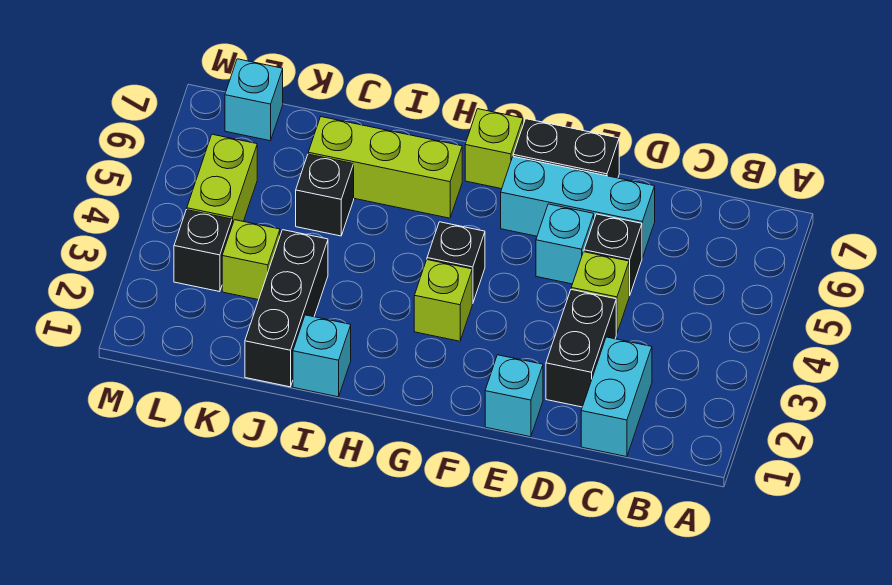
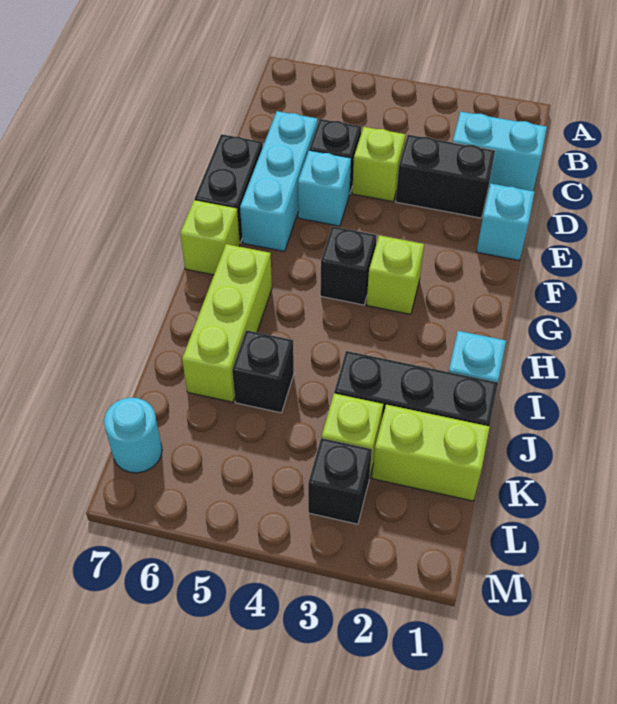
lime 1x2 brick [187,134,257,225] -> lime 1x2 brick moved to [372,405,490,501]
cyan 1x1 brick [225,59,283,141] -> cyan 1x1 round brick [104,398,162,473]

